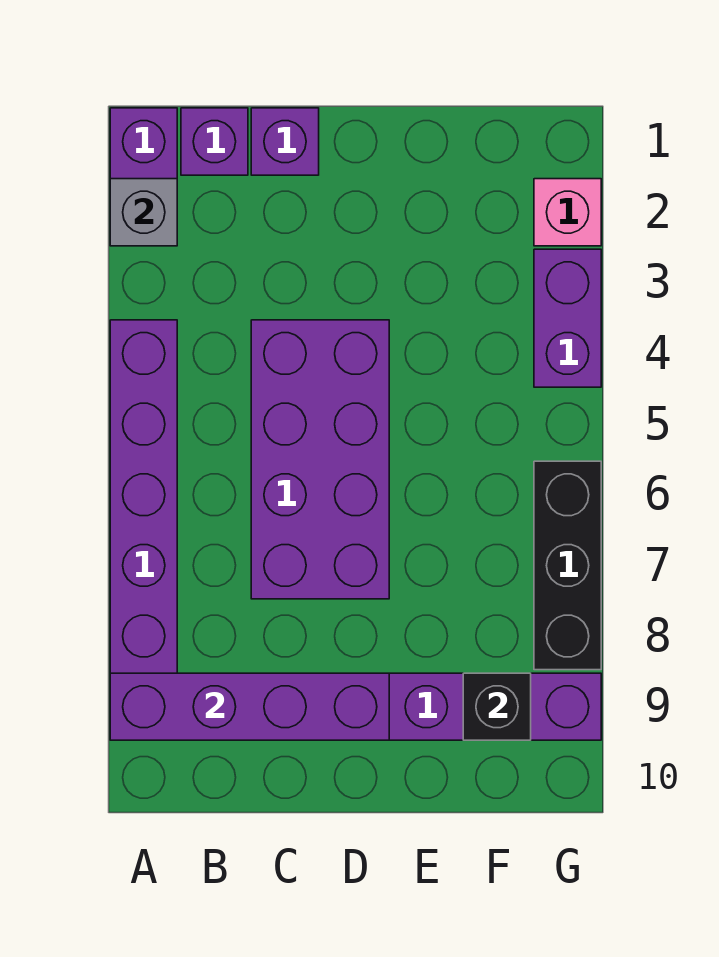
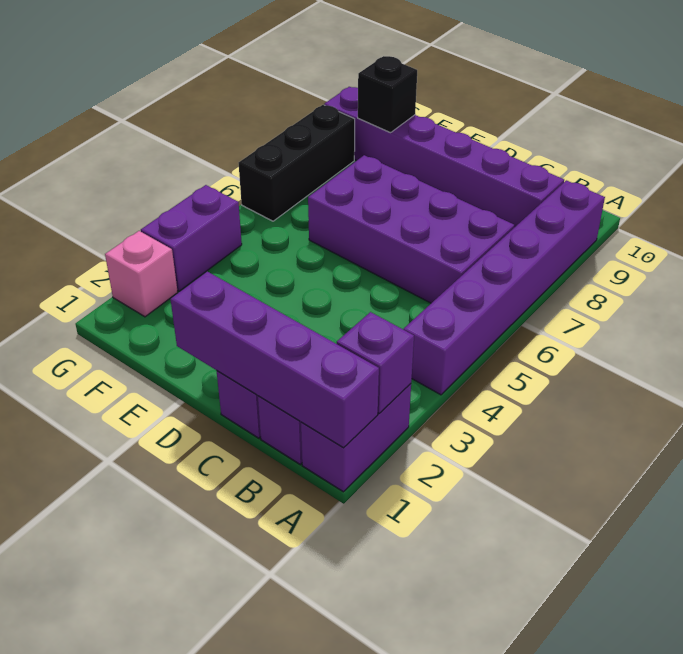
grey 1x1 brick [110,179,177,246] -> purple 1x1 brick [337,312,414,413]
purple 1x4 brick [110,673,389,740] -> purple 1x4 brick moved to [170,271,379,448]
purple 2x4 brick [251,320,389,599] -> purple 2x4 brick turned to [308,155,514,303]

